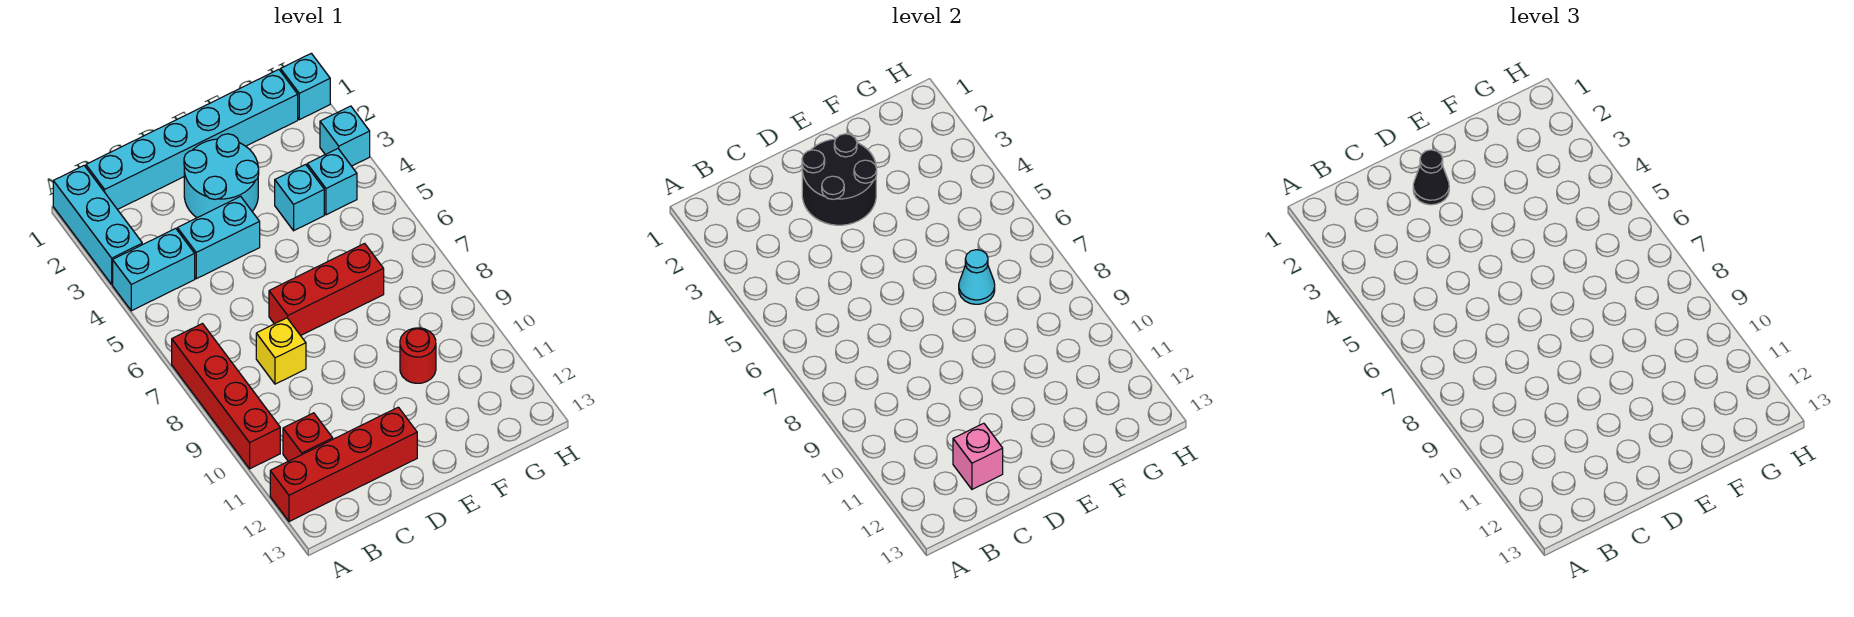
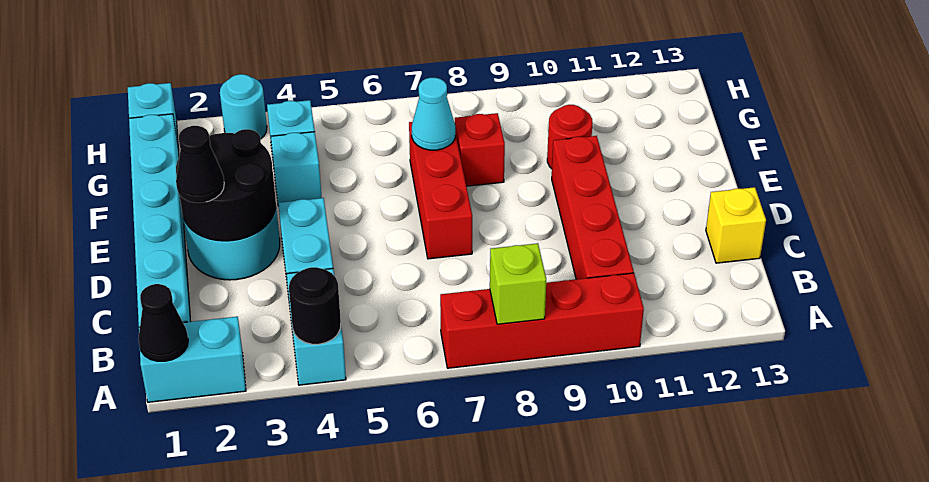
cyan 1x3 brick [53,166,142,284] -> cyan 1x2 brick [139,317,246,402]
none -> black 1x1 cone [138,284,188,361]
none -> black 1x1 round brick [289,267,341,344]
none -> lime 1x1 brick [490,243,546,324]
red 1x4 brick [270,407,417,522] -> red 1x4 brick moved to [552,136,634,279]
red 1x1 brick [283,413,333,461] -> red 1x1 brick moved to [455,113,505,186]
yellow 1x1 brick [256,318,306,384] -> yellow 1x1 brick moved to [706,187,766,263]
pink 1x1 brick [953,423,1003,489] -> none
cyan 1x1 brick [320,106,370,166] -> cyan 1x1 round brick [220,74,267,139]

